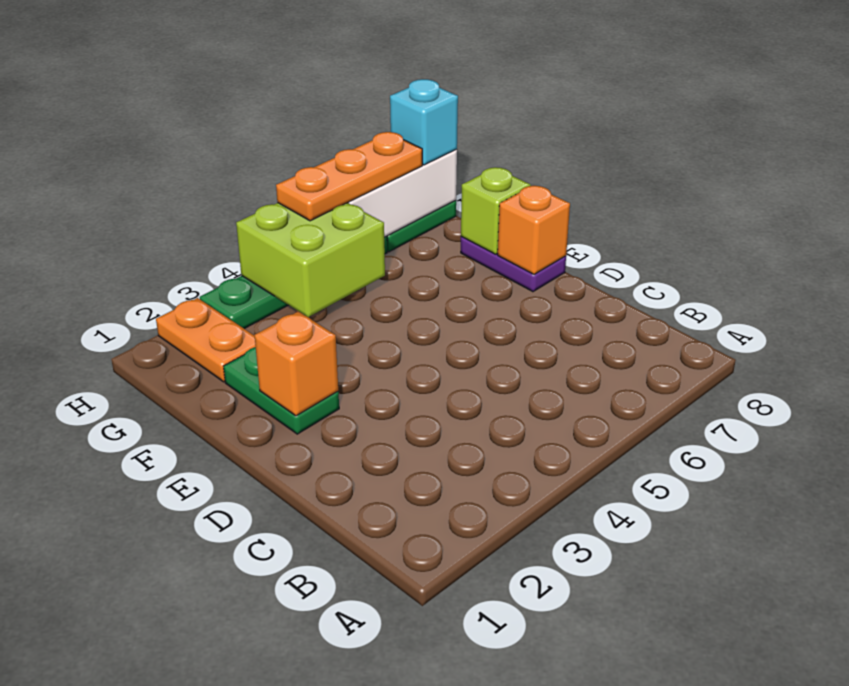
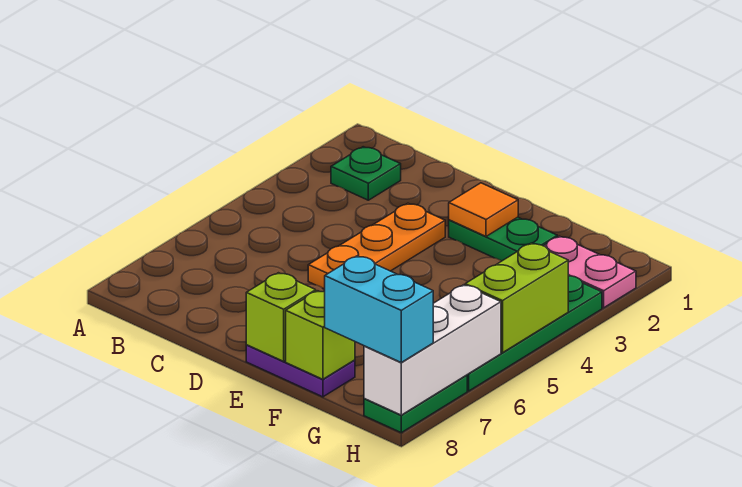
none -> green 1x1 plate [331,147,401,200]
orange 1x1 brick [254,311,338,416] -> orange 1x1 tile [449,183,518,236]
orange 1x1 brick [498,186,570,274] -> lime 1x1 brick [246,273,316,361]
orange 1x2 plate [156,298,256,382] -> pink 1x2 plate [544,236,636,308]
lime 2x2 brick [236,203,385,317] -> lime 1x2 brick [465,243,568,353]
orange 1x3 plate [276,132,422,221] -> orange 1x3 plate moved to [308,203,445,289]
cyan 1x1 brick [390,79,458,165] -> cyan 1x2 brick [325,256,433,362]

